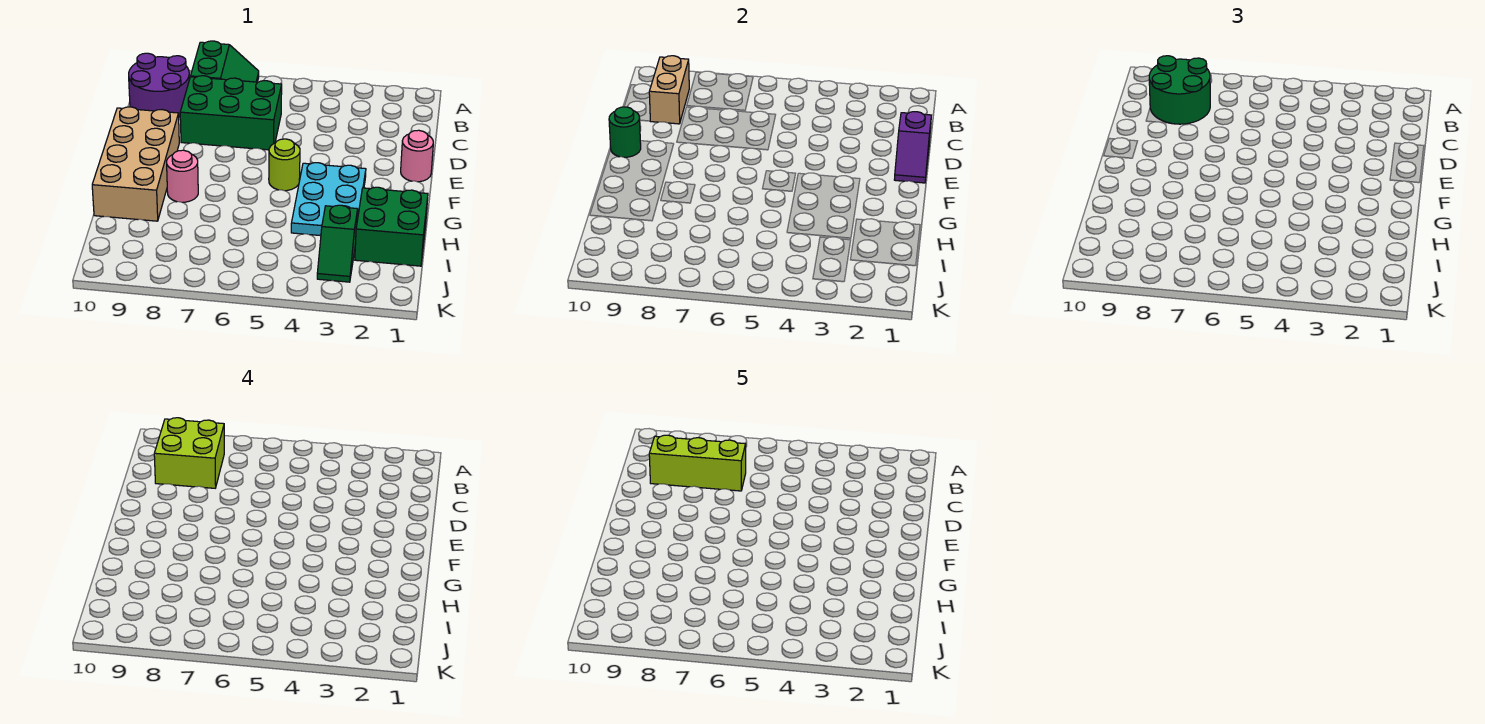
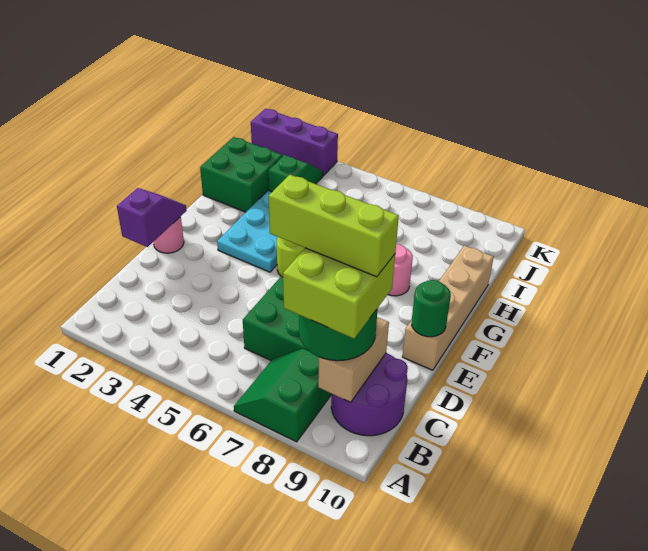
tan 2x4 brick [92,107,179,221] -> tan 1x4 brick [402,245,494,370]
none -> purple 1x3 brick [251,109,338,176]

